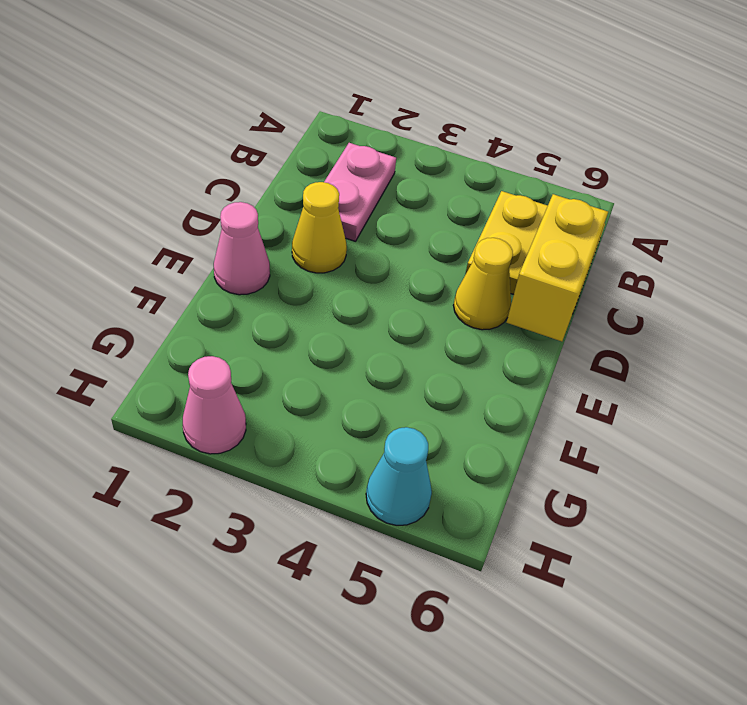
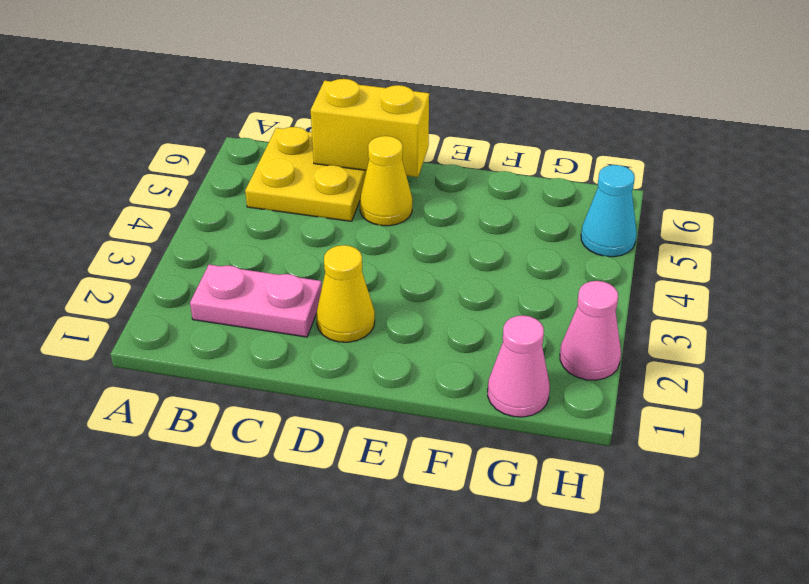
pink 1x1 cone [214,202,270,295] -> pink 1x1 cone moved to [488,315,550,417]

